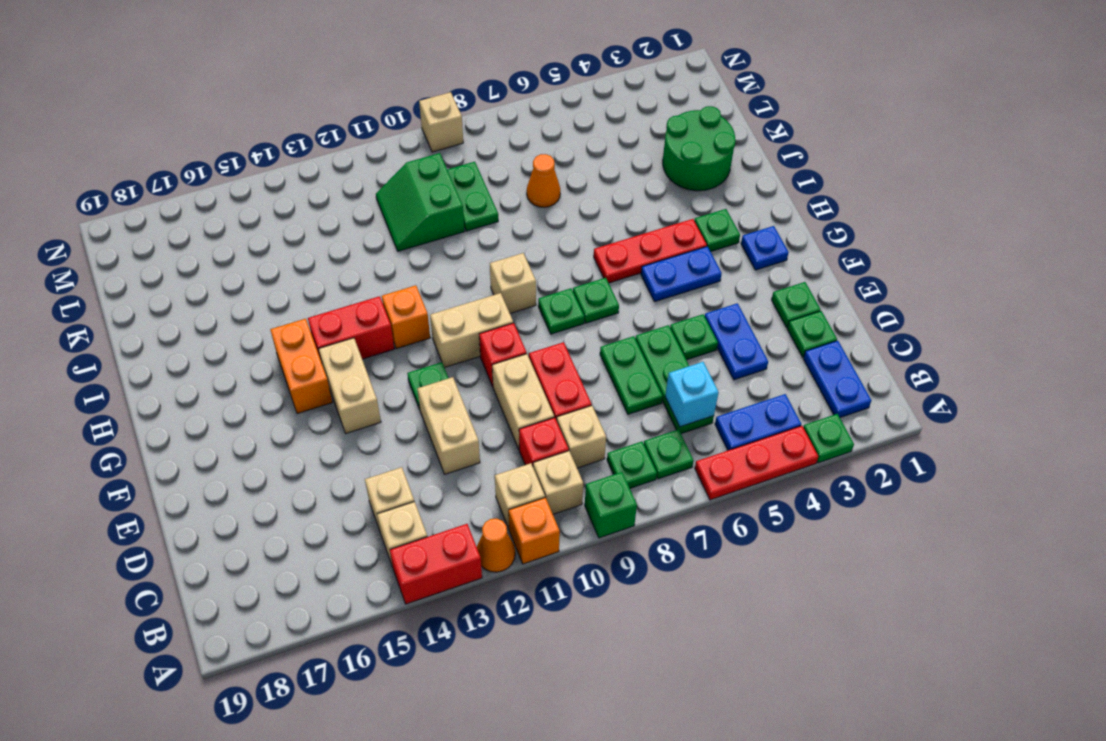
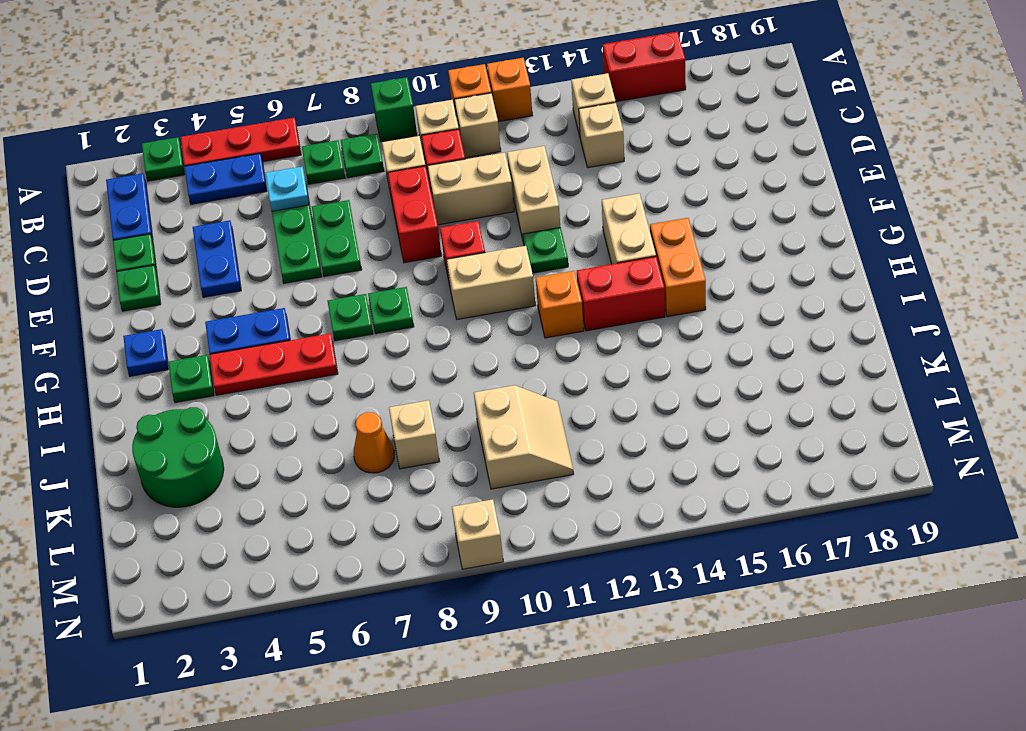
orange 1x1 cone [477,518,515,572] -> orange 1x1 brick [487,58,533,122]
red 1x2 brick [390,524,482,604] -> red 1x2 brick moved to [603,32,686,102]
cyan 1x1 brick [665,362,719,427] -> cyan 1x1 plate [265,167,309,211]
tan 1x2 brick [492,354,554,449] -> tan 1x2 brick turned to [428,153,514,225]
green 1x1 plate [670,314,718,360] -> none
tan 1x1 brick [490,253,536,313] -> tan 1x1 brick moved to [389,400,440,469]
green 1x2 plate [447,162,498,231] -> none
green 2x2 slope [376,153,465,251] -> tan 2x2 slope [474,385,574,489]

